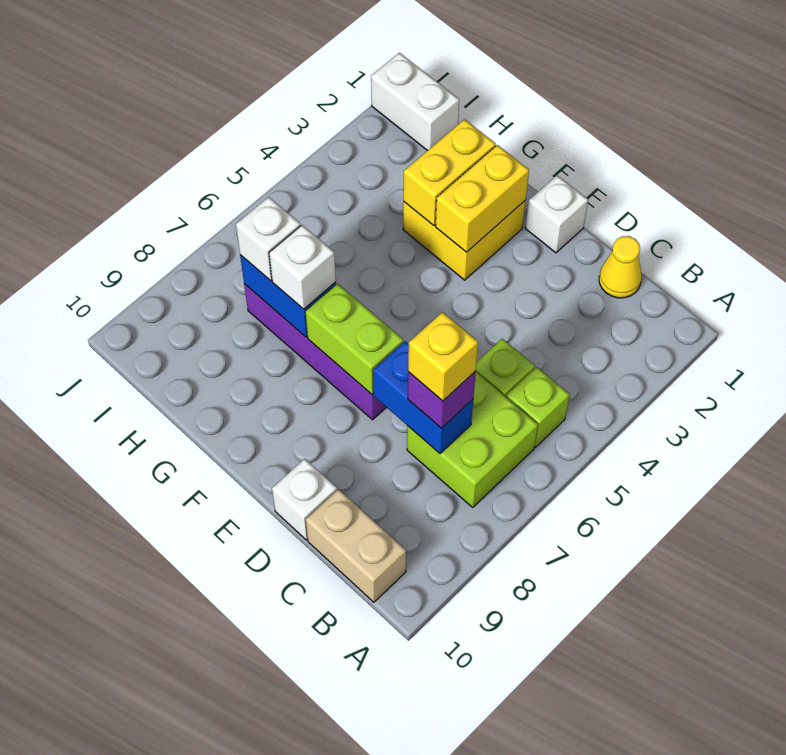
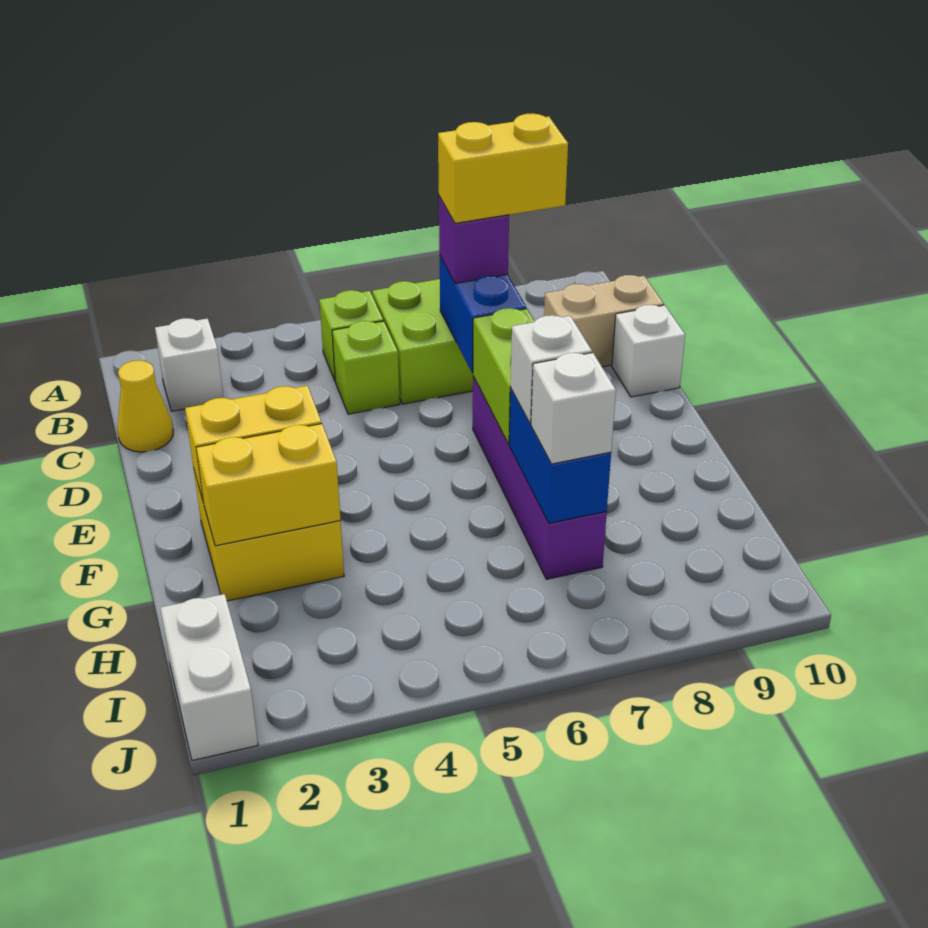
tan 1x2 brick [306,489,406,602] -> tan 1x2 brick turned to [544,275,664,367]
yellow 1x1 brick [408,312,478,401] -> yellow 1x2 brick [438,113,568,223]
white 1x1 brick [525,175,588,253] -> white 1x1 brick moved to [155,318,223,411]

